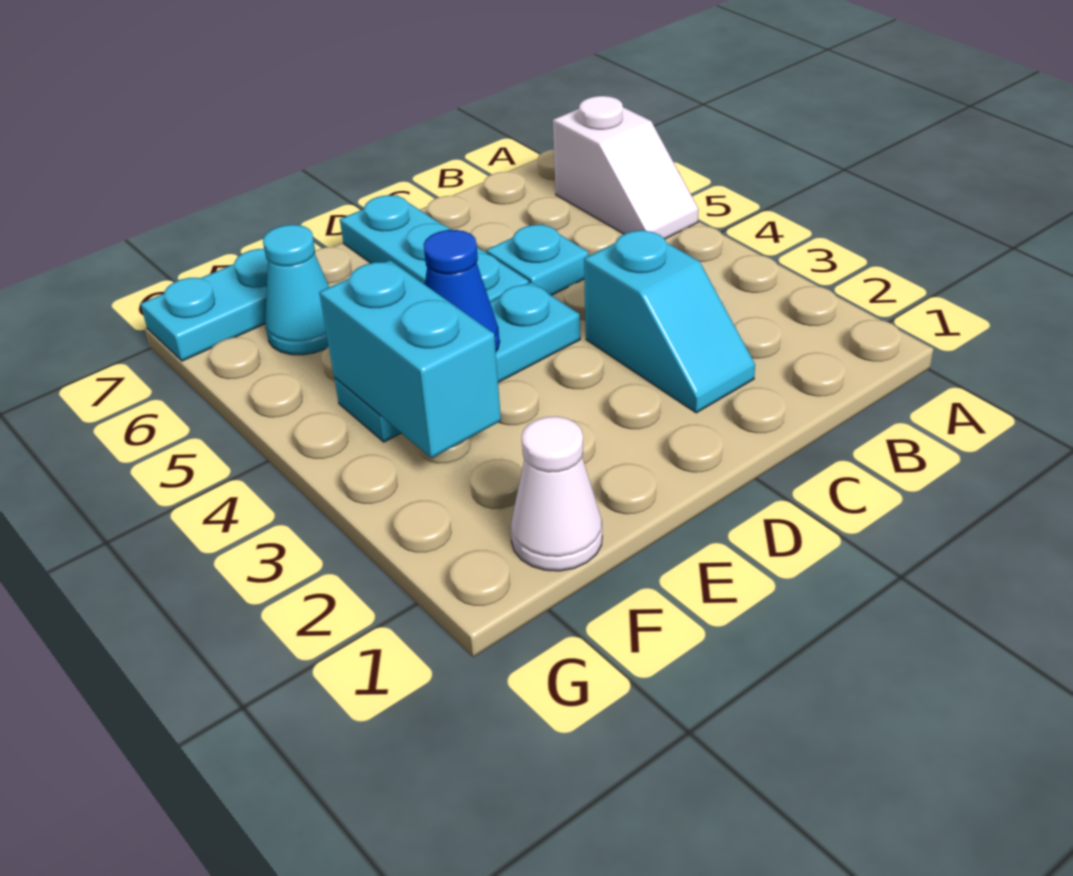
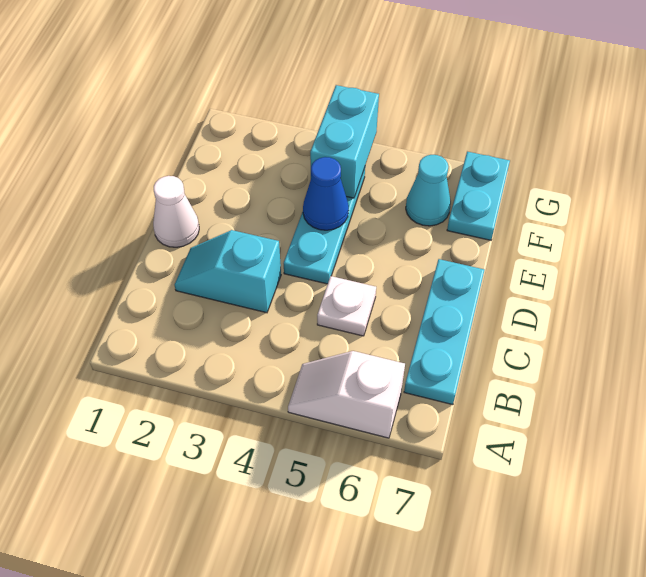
cyan 1x1 plate [486,224,588,295] -> white 1x1 plate [317,276,376,336]
cyan 1x3 plate [340,195,529,302] -> cyan 1x3 plate turned to [404,259,484,405]
white 1x1 cone [510,416,602,571] -> white 1x1 cone moved to [153,176,199,247]
cyan 1x2 brick [319,260,501,458] -> cyan 1x2 brick turned to [310,85,379,198]

